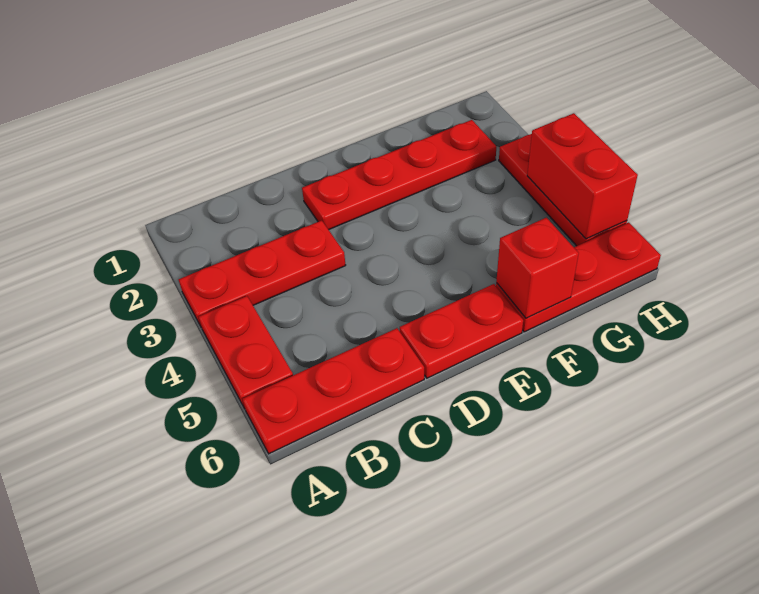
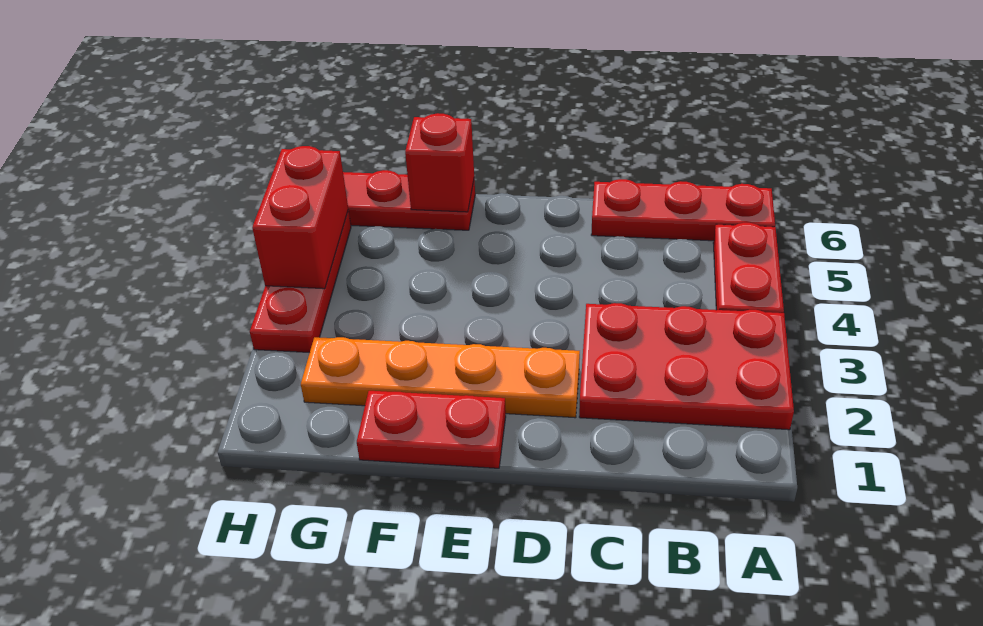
red 1x3 plate [179,220,346,326] -> red 2x3 plate [579,303,794,430]
red 1x4 plate [302,120,496,230] -> orange 1x4 plate [301,337,580,418]
red 1x2 plate [400,284,523,378] -> red 1x2 plate moved to [357,391,506,468]

